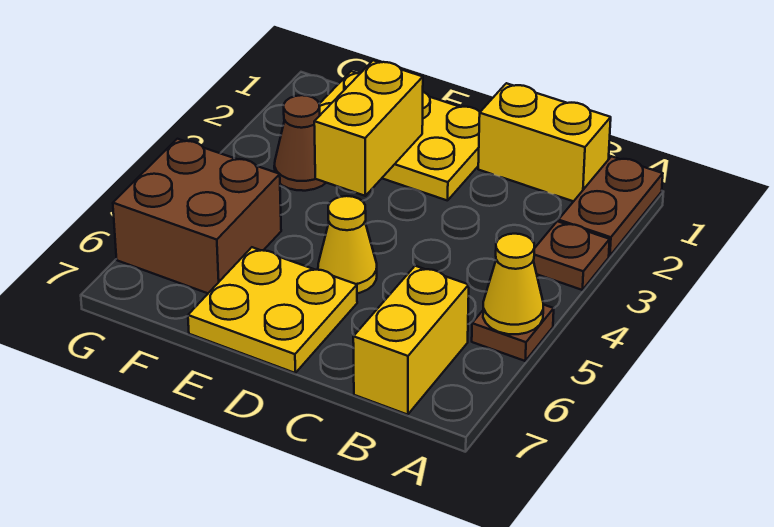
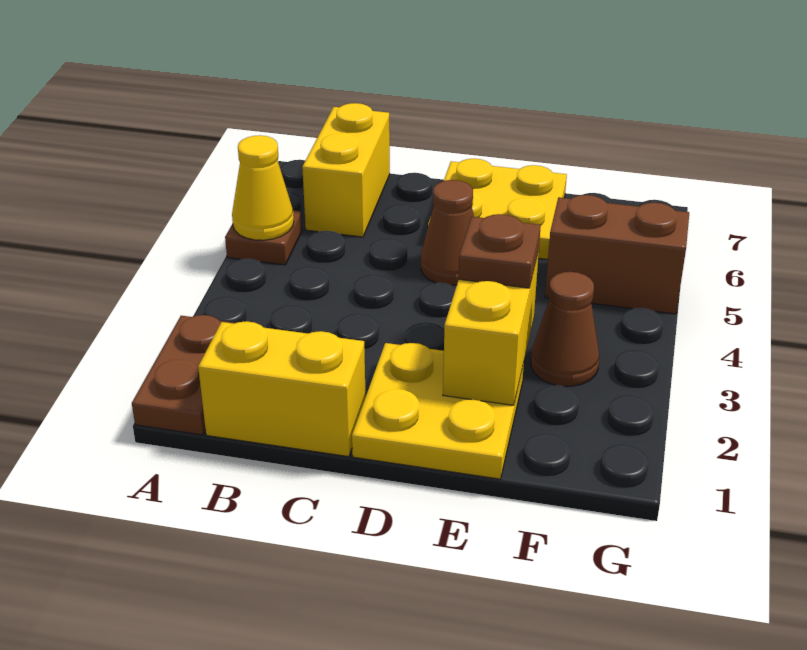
brown 1x1 plate [533,221,610,290] -> brown 1x1 plate moved to [459,214,541,288]
yellow 2x3 plate [319,71,480,201] -> yellow 2x2 plate [352,343,524,479]
yellow 1x1 cone [318,196,377,293] -> brown 1x1 cone [421,180,474,285]
brown 2x2 brick [113,139,281,293] -> brown 1x2 brick [545,195,689,314]

